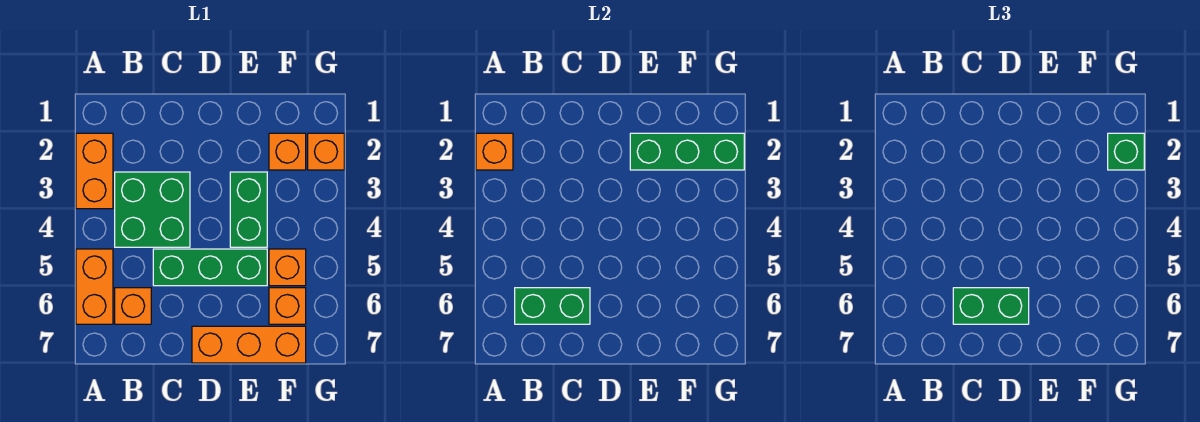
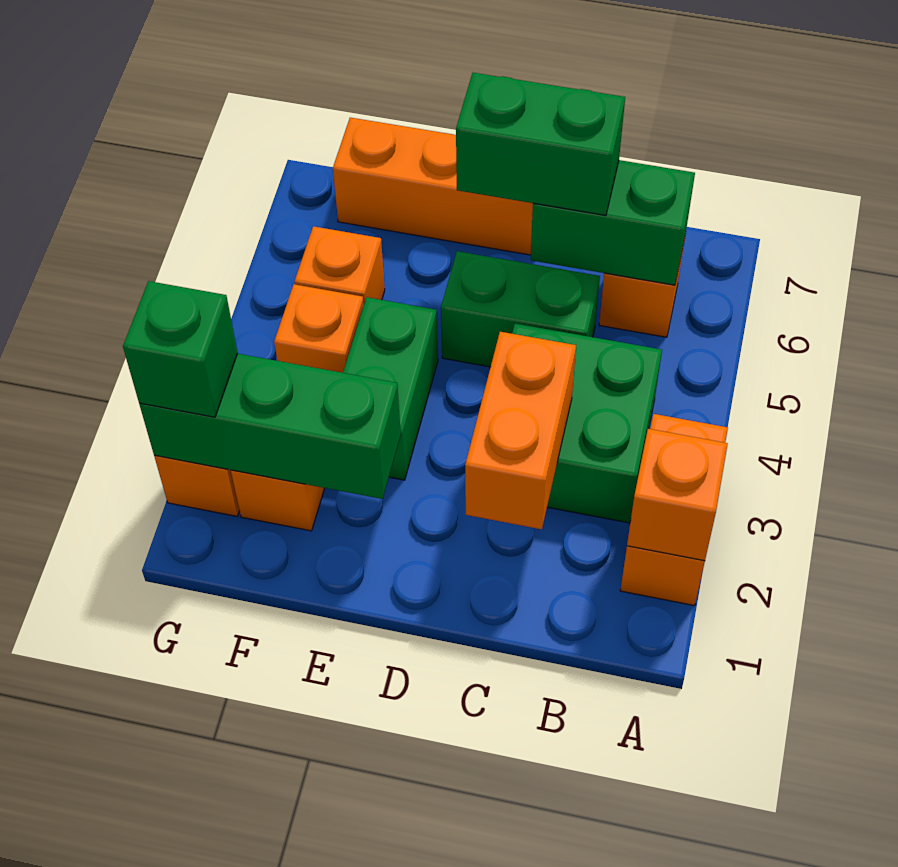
orange 1x2 brick [76,249,113,324] -> orange 1x2 brick moved to [465,332,576,529]
green 1x3 brick [153,249,267,286] -> green 1x2 brick [441,251,600,367]
orange 1x1 brick [269,288,306,324] -> orange 1x1 brick moved to [274,284,364,373]

